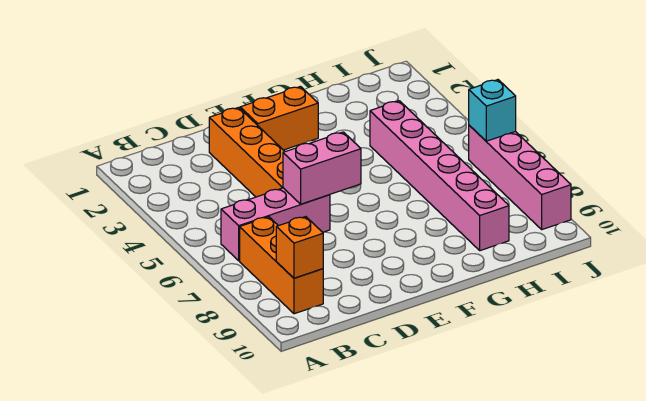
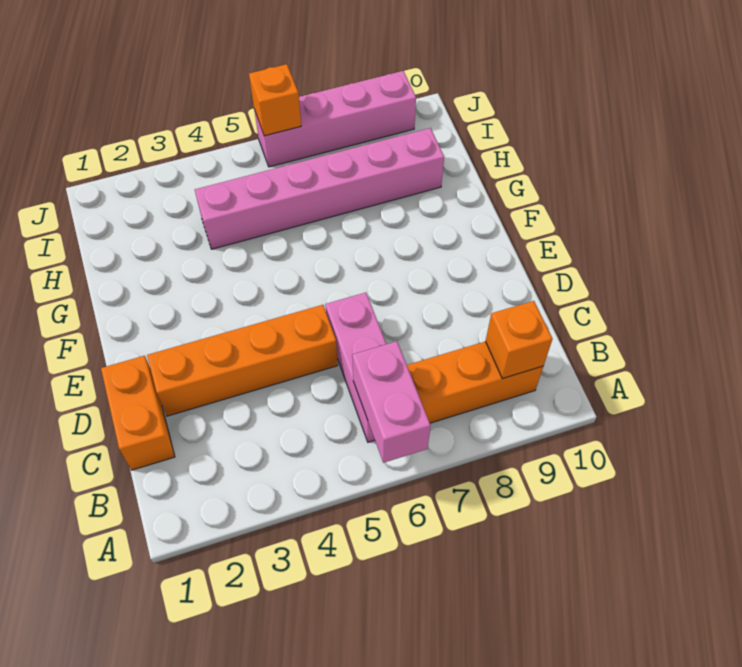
pink 1x2 brick [283,132,361,204] -> pink 1x2 brick moved to [352,341,431,463]
orange 1x2 brick [240,86,318,150] -> orange 1x2 brick moved to [101,356,175,470]
cyan 1x1 brick [469,80,516,141] -> orange 1x1 brick [249,64,301,136]

